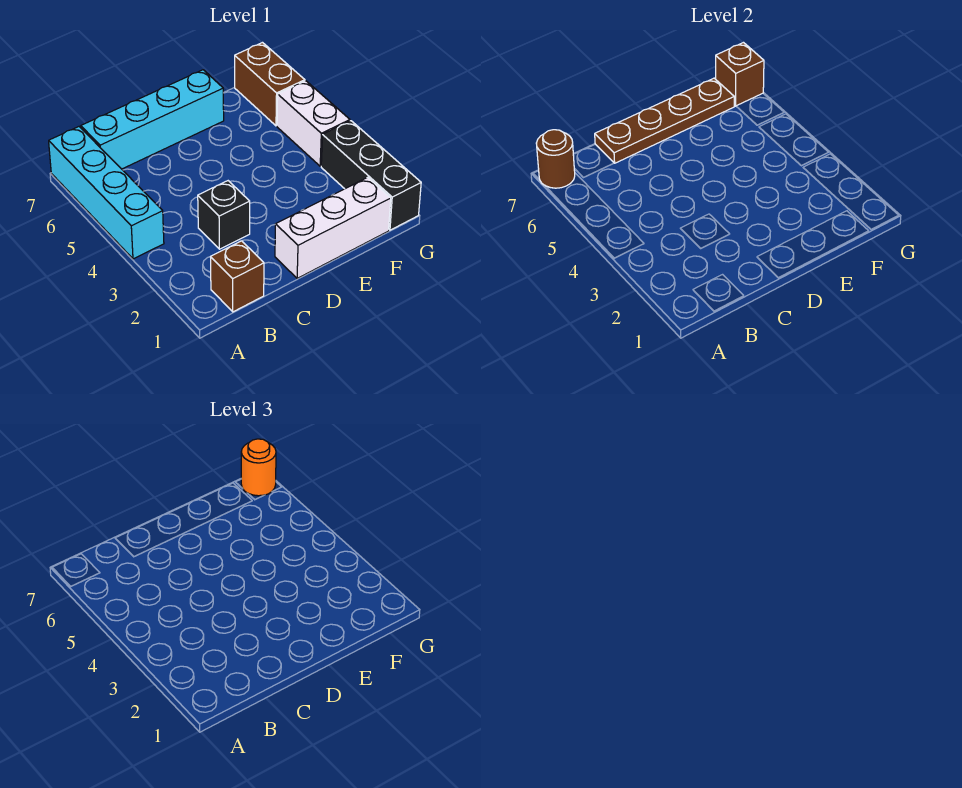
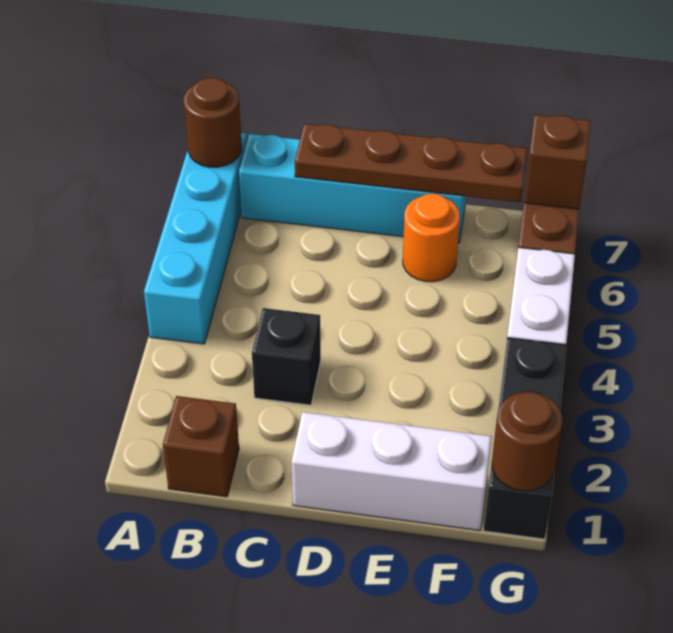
none -> brown 1x1 round brick [492,392,563,491]
orange 1x1 round brick [241,439,276,496] -> orange 1x1 round brick moved to [403,194,460,282]

